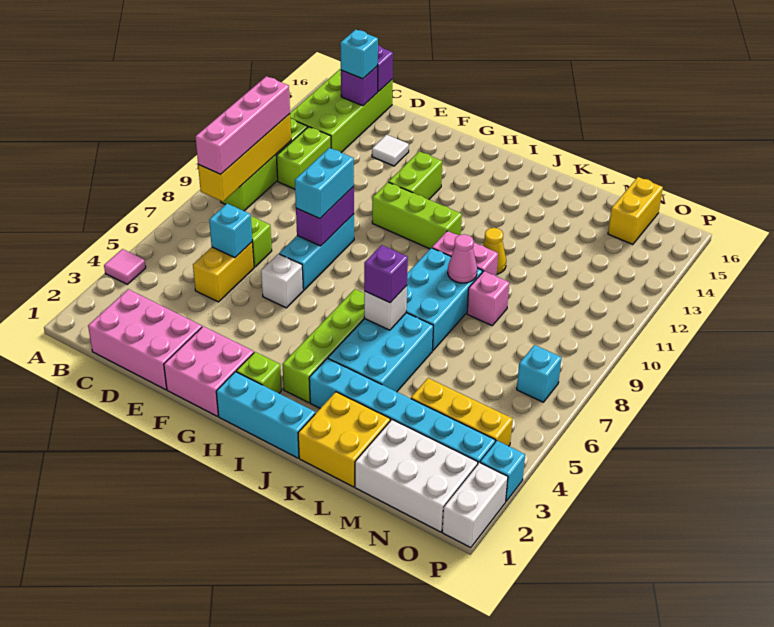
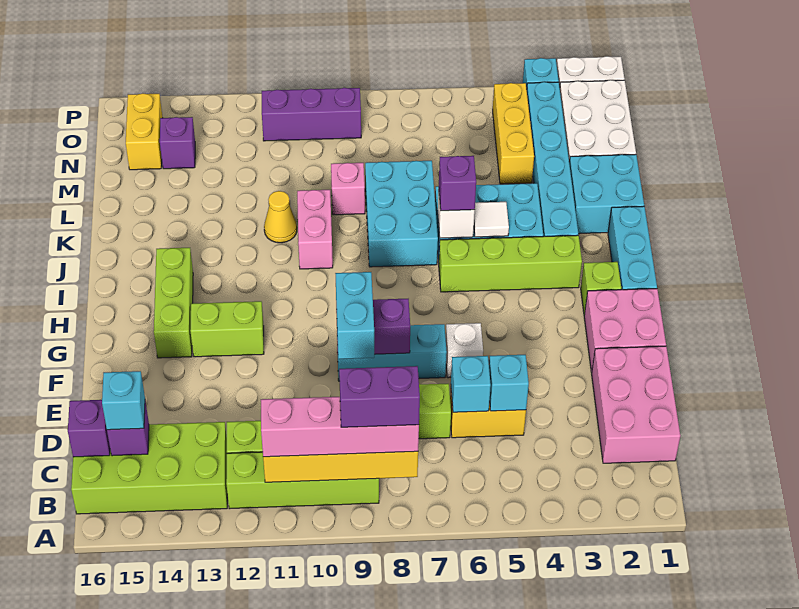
pink 1x1 tile [104,249,146,284] -> none
none -> purple 1x2 brick [339,366,420,427]
white 1x1 tile [372,135,409,166] -> white 1x1 tile moved to [474,202,509,237]
cyan 1x2 brick [295,148,354,219] -> cyan 1x2 brick turned to [335,272,374,359]
lime 1x3 brick [372,182,462,249] -> lime 1x3 brick moved to [154,248,193,358]
cyan 2x3 brick [406,248,482,350] -> cyan 2x3 brick turned to [365,161,438,267]
yellow 2x2 brick [298,392,390,487] -> cyan 2x2 brick [569,154,644,234]
pink 1x1 cone [448,234,477,283] -> none
none -> purple 1x1 brick [160,117,195,169]
yellow 1x2 brick [608,177,663,244] -> yellow 1x2 brick turned to [126,93,162,170]
cyan 1x1 brick [517,345,561,402] -> cyan 1x1 brick moved to [489,355,529,411]
none -> purple 1x3 brick [262,88,361,141]

